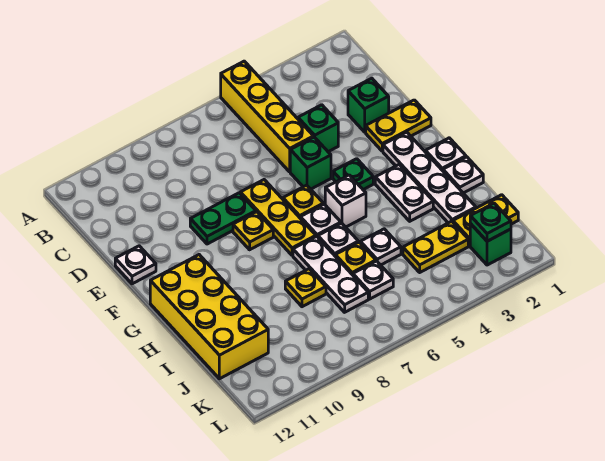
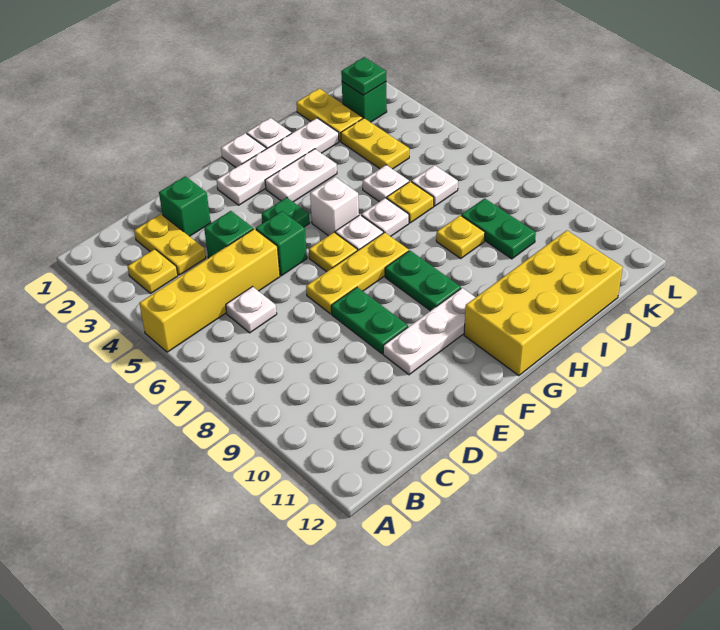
yellow 1x2 plate [366,100,431,151] -> yellow 1x2 plate moved to [134,214,206,275]
white 1x1 plate [115,246,156,284] -> white 1x1 plate moved to [226,287,277,333]
yellow 1x1 plate [233,212,273,250] -> yellow 1x1 plate moved to [128,249,178,294]
none -> green 1x2 plate [385,251,461,311]
white 1x3 plate [293,236,368,312] -> white 1x3 plate moved to [383,288,476,375]
none -> green 1x2 plate [461,198,536,259]

